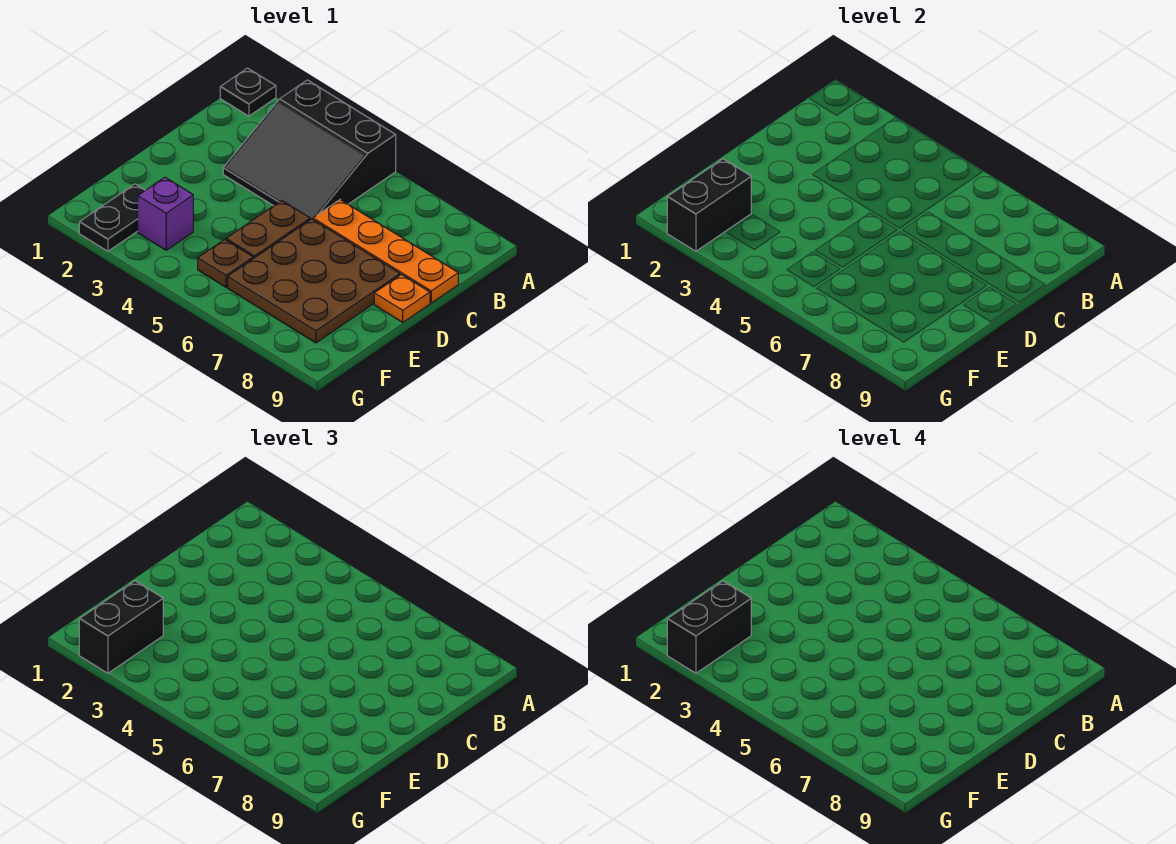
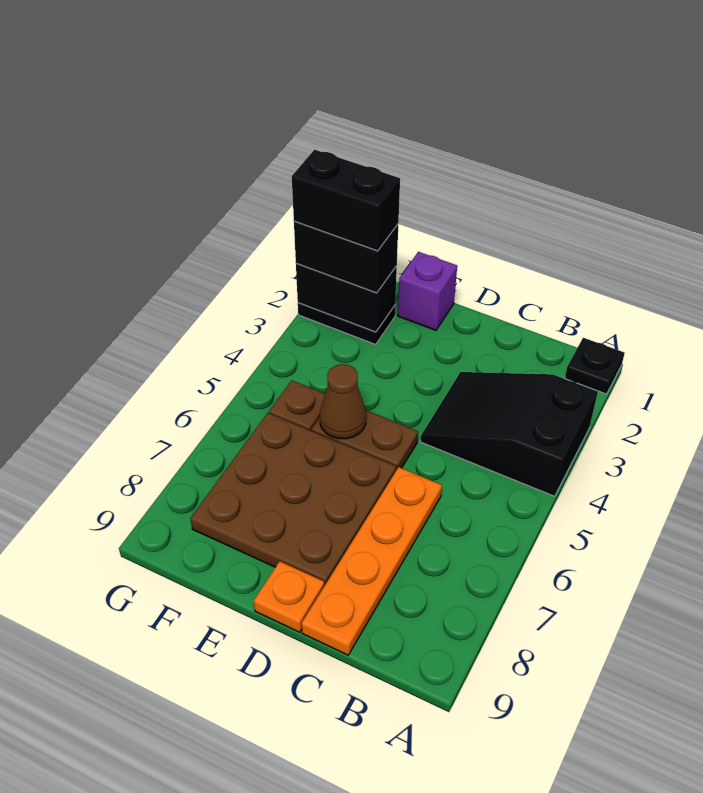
black 3x3 slope [223,80,396,220] -> black 2x3 slope [420,372,598,496]
none -> brown 1x1 cone [320,364,366,439]
purple 1x1 brick [138,177,193,250] -> purple 1x1 brick moved to [398,252,457,330]

